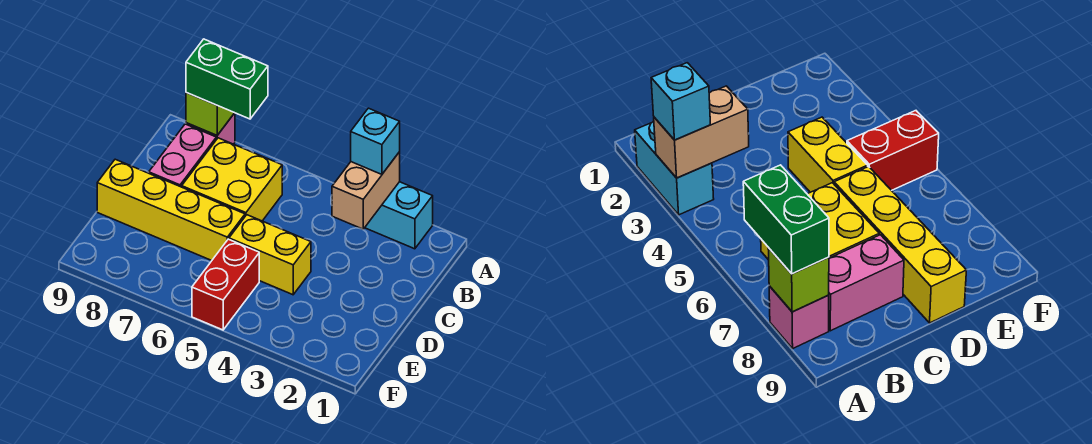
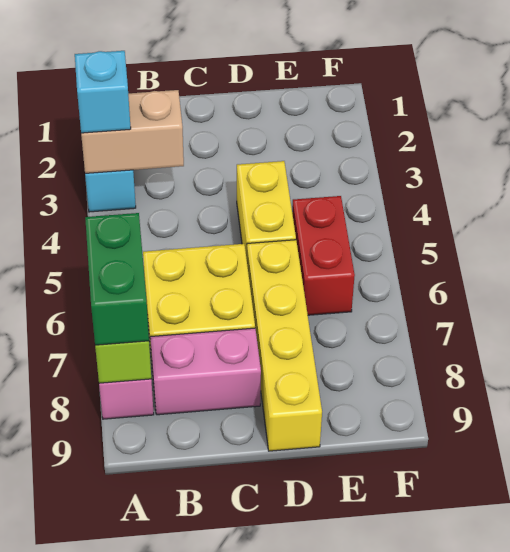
red 1x2 brick [192,239,259,330] -> red 1x2 brick turned to [292,196,355,315]

